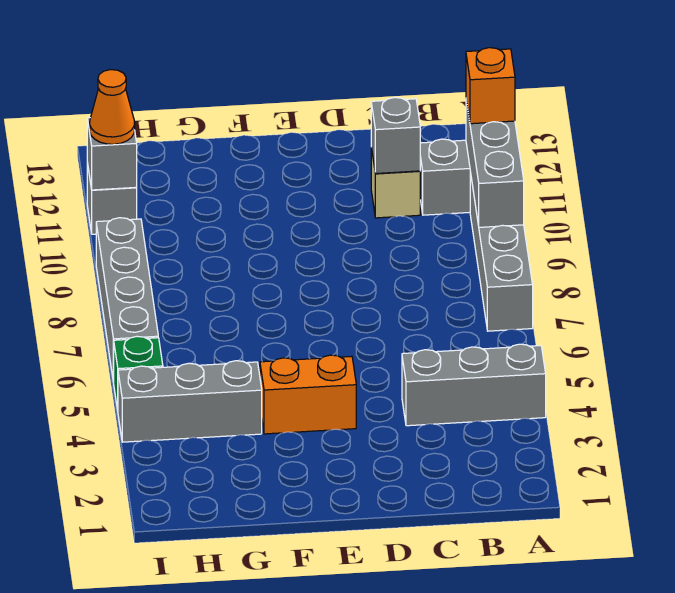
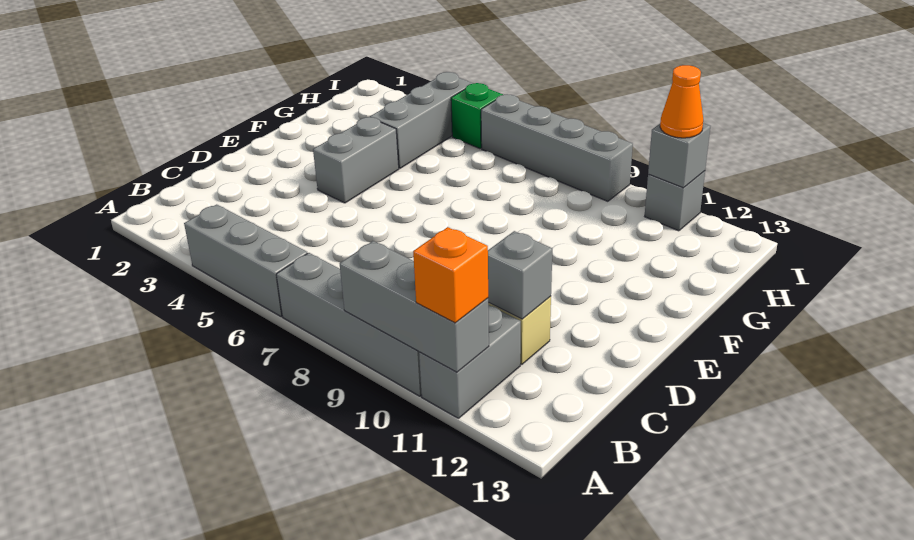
grey 1x3 brick [402,344,546,426] -> grey 1x3 brick turned to [184,205,308,317]
orange 1x2 brick [260,355,356,434] -> grey 1x2 brick [313,117,399,203]

